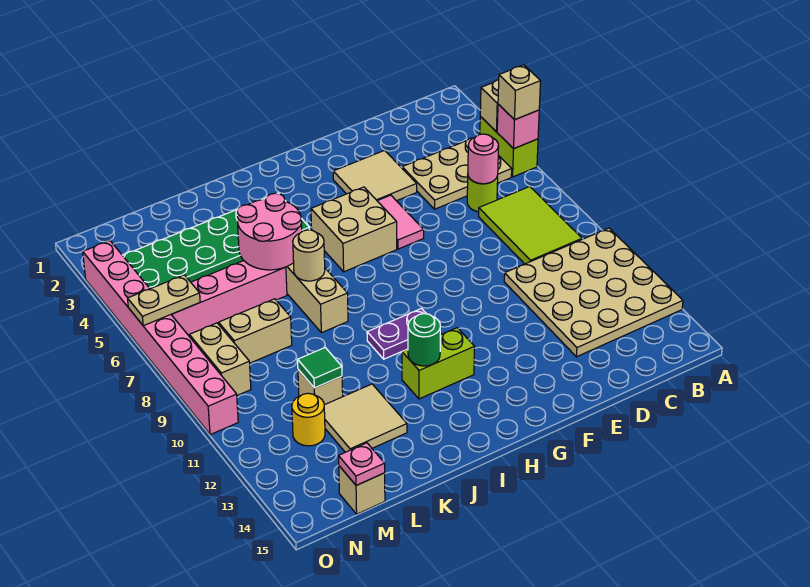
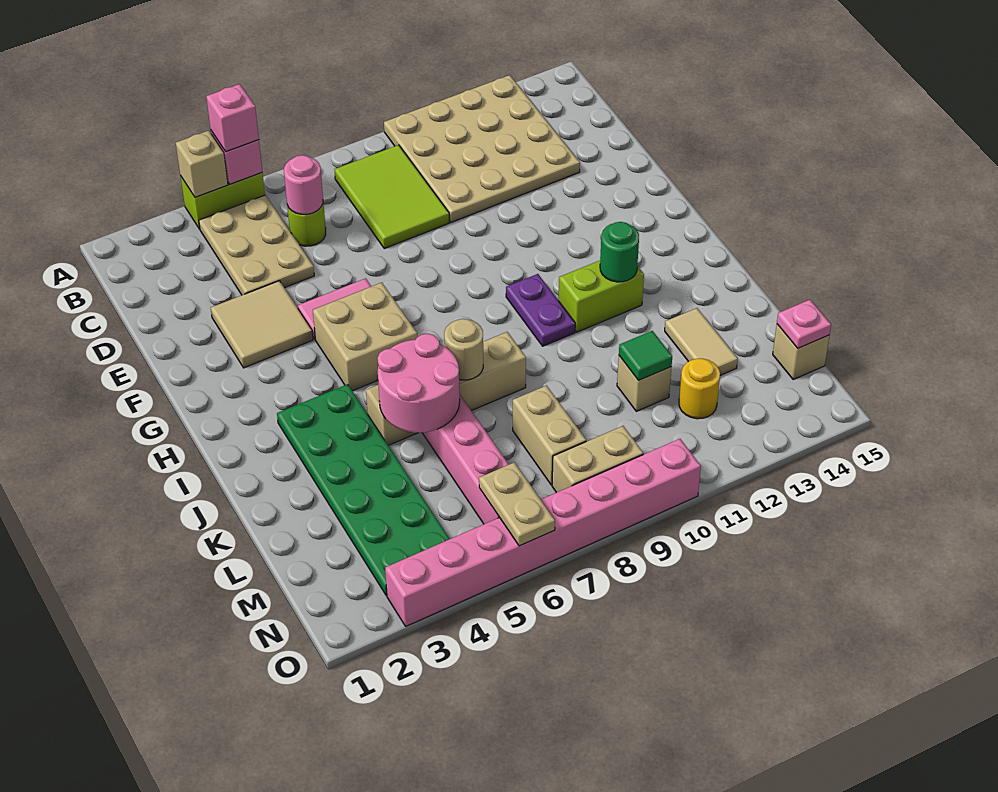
tan 1x1 brick [498,65,540,120] -> pink 1x1 brick [206,84,259,152]
lime 2x3 tile [479,187,582,264] -> lime 2x3 tile turned to [334,145,450,249]
lime 1x2 brick [402,328,475,399] -> lime 1x2 brick turned to [559,261,644,332]
tan 2x2 tile [324,384,407,452] -> tan 1x2 tile [665,308,738,375]

